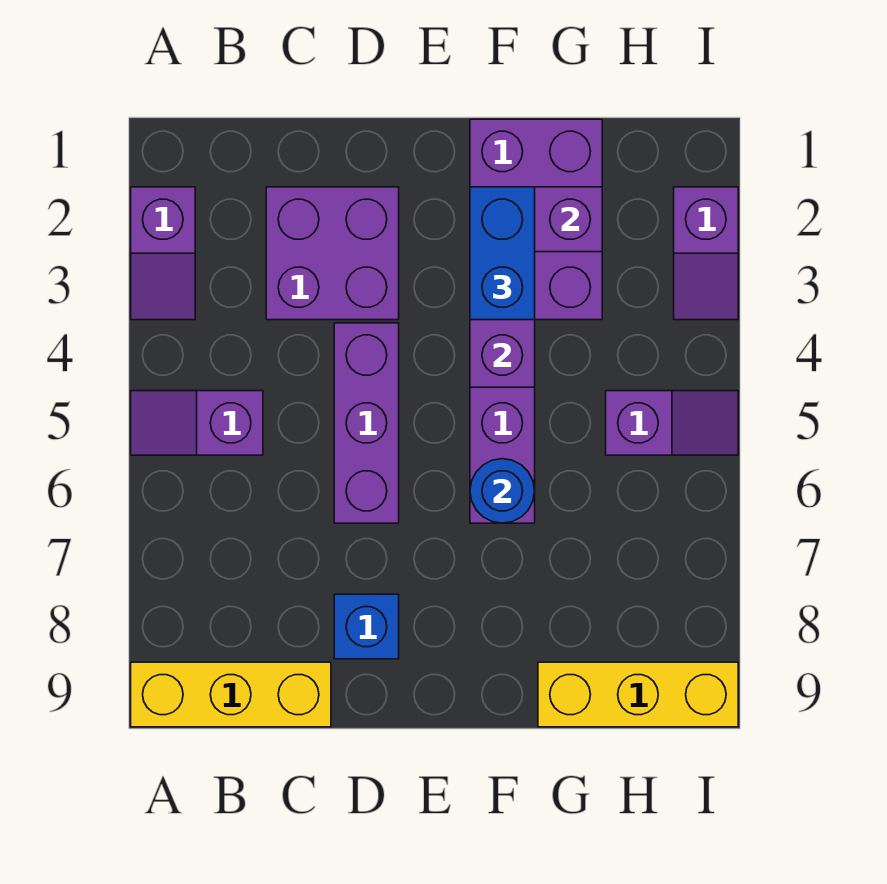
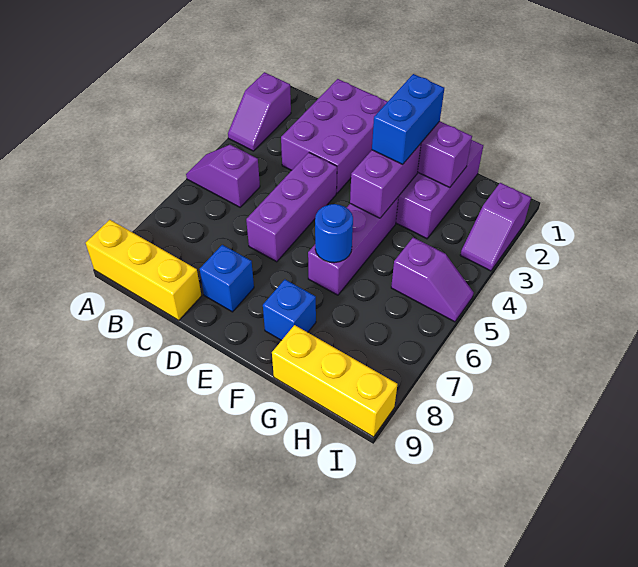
purple 2x2 brick [266,187,399,320] -> purple 2x3 brick [281,79,388,193]
none -> blue 1x1 brick [263,280,316,340]

